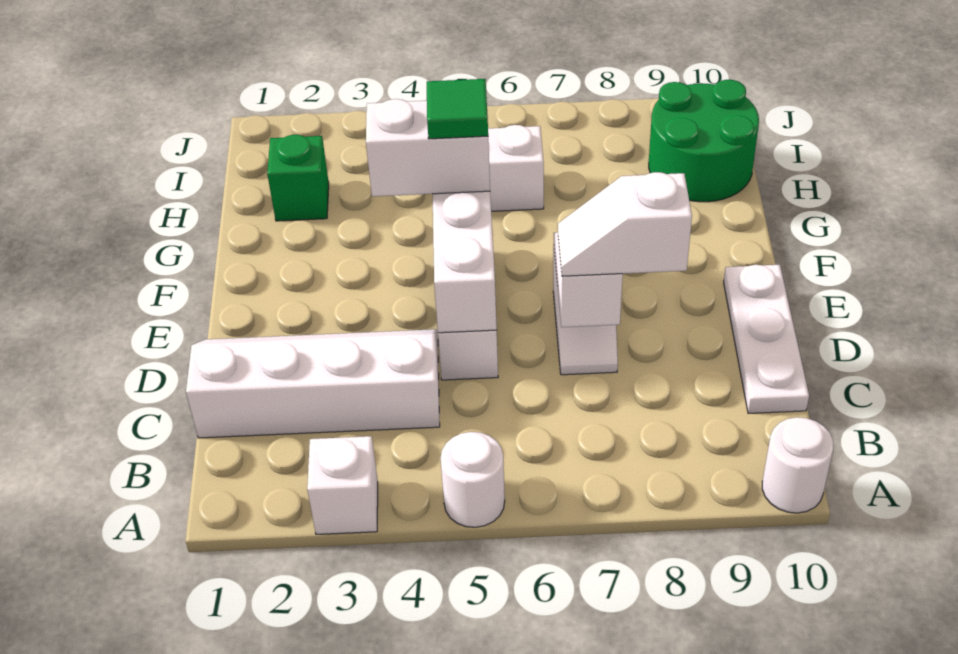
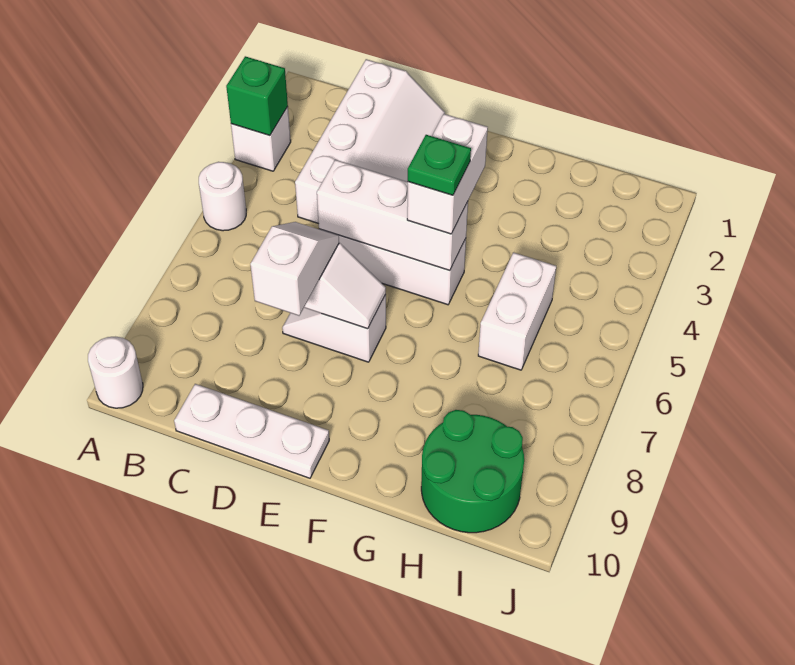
green 1x1 tile [427,79,488,139] -> green 1x1 plate [408,135,471,195]
green 1x1 brick [267,135,329,221] -> green 1x1 brick moved to [226,56,288,136]

